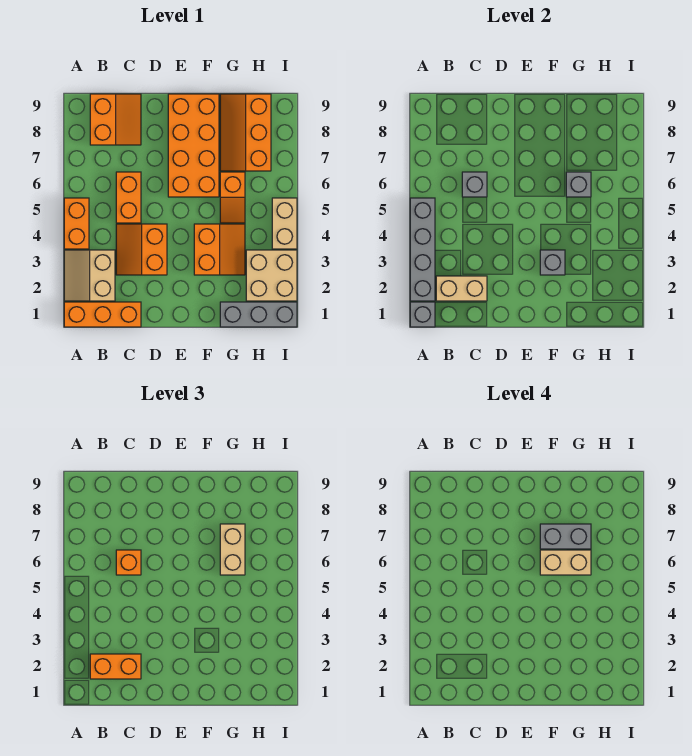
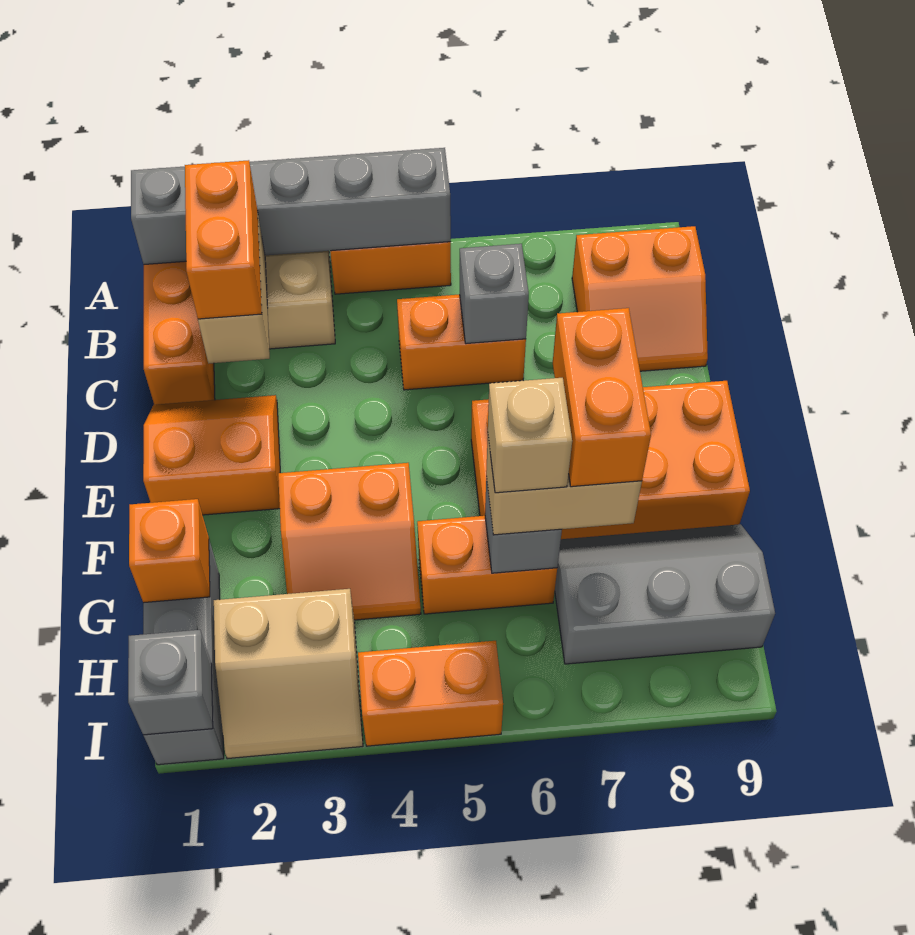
orange 2x2 slope [116,224,167,275] -> orange 2x2 slope moved to [143,395,280,515]
orange 1x1 brick [116,550,141,575] -> orange 1x1 brick moved to [129,499,210,603]
grey 1x1 brick [540,250,565,275] -> grey 1x1 brick moved to [128,630,213,735]
tan 1x2 brick [540,550,591,575] -> tan 1x1 brick [488,378,572,493]
grey 1x2 brick [540,524,591,549] -> orange 1x2 brick [553,308,651,487]
orange 1x2 slope [220,172,245,223] -> orange 1x2 brick [417,516,557,614]
orange 2x3 slope [220,94,271,171] -> grey 2x3 slope [555,524,775,664]
tan 2x2 brick [246,250,297,301] -> tan 2x2 slope [214,589,363,759]
tan 1x2 brick [272,198,297,249] -> orange 1x2 brick [358,641,503,746]

